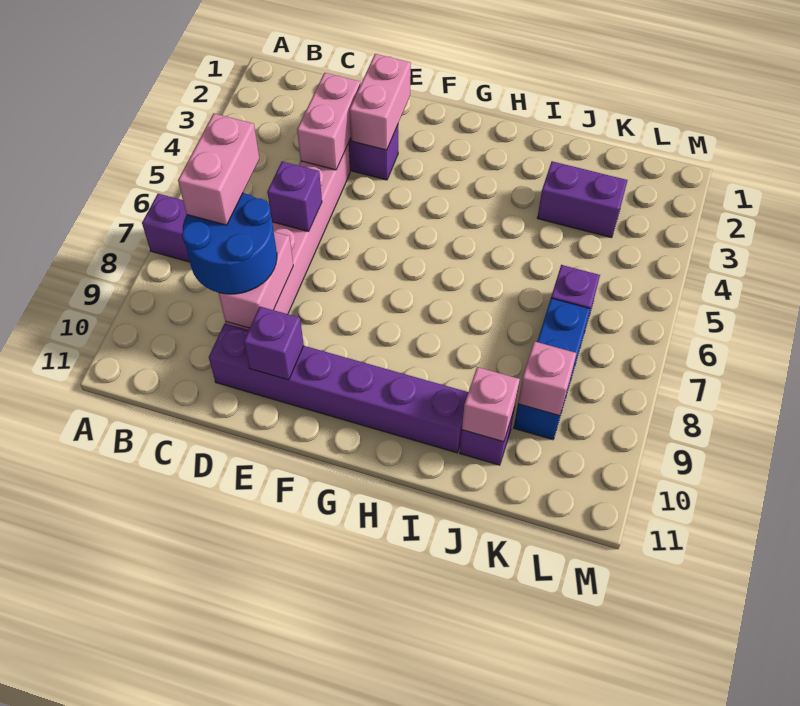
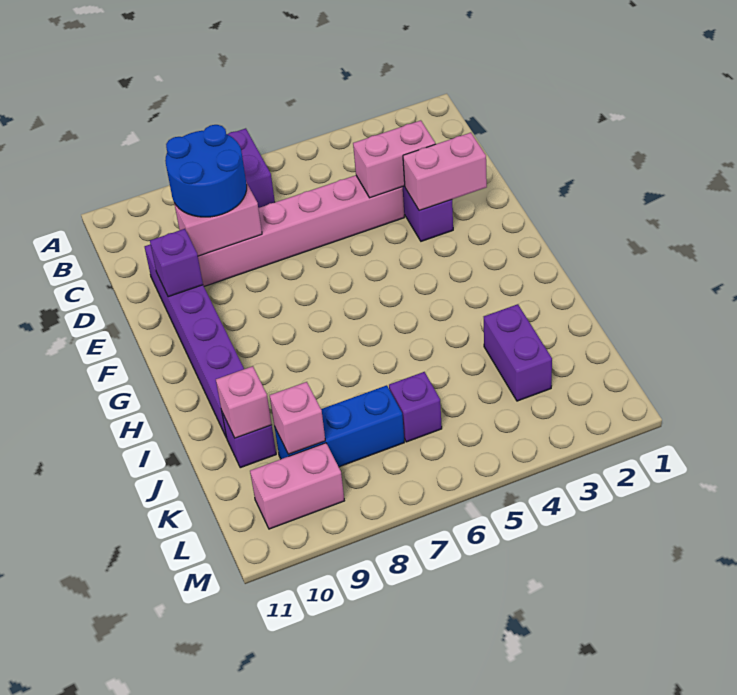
pink 1x2 brick [178,113,259,225] -> pink 1x2 brick moved to [250,443,344,529]
purple 1x1 brick [267,161,322,232] -> none

